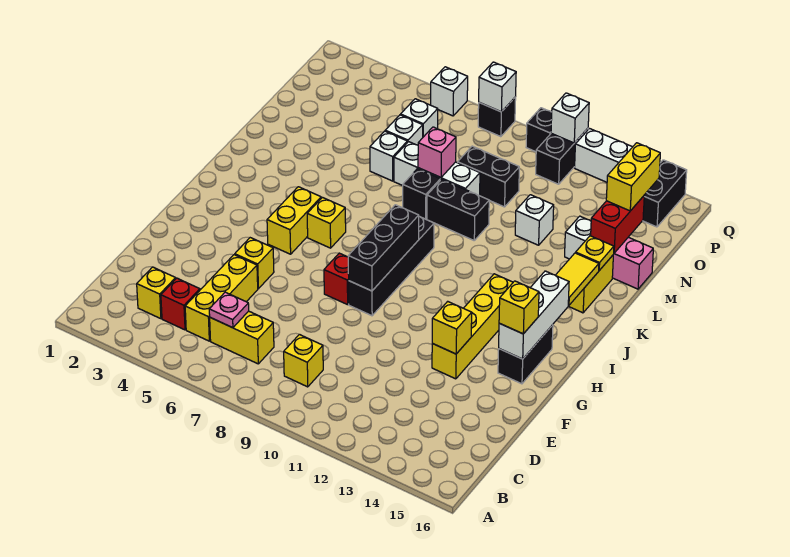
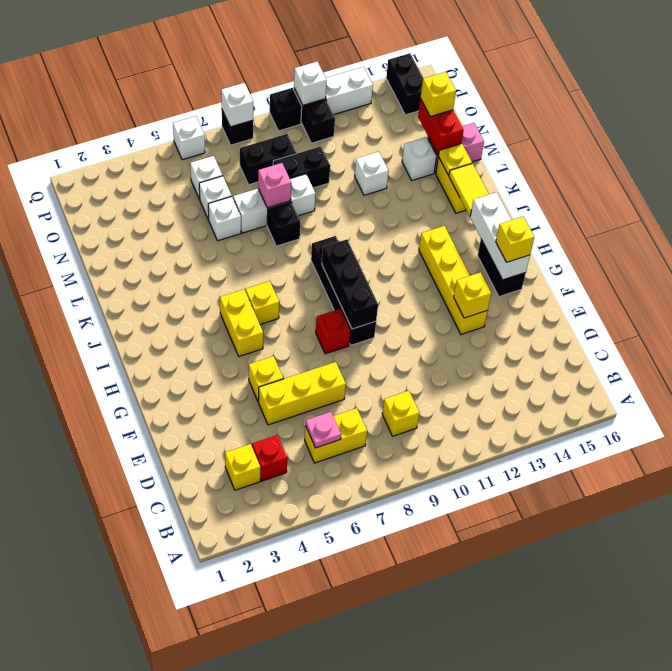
yellow 1x3 brick [185,255,258,341] -> yellow 1x3 brick turned to [258,362,346,425]
black 1x2 brick [427,179,489,240] -> black 1x2 brick moved to [240,134,296,185]
yellow 1x2 brick [606,143,660,211] -> yellow 1x1 brick [420,72,456,117]

